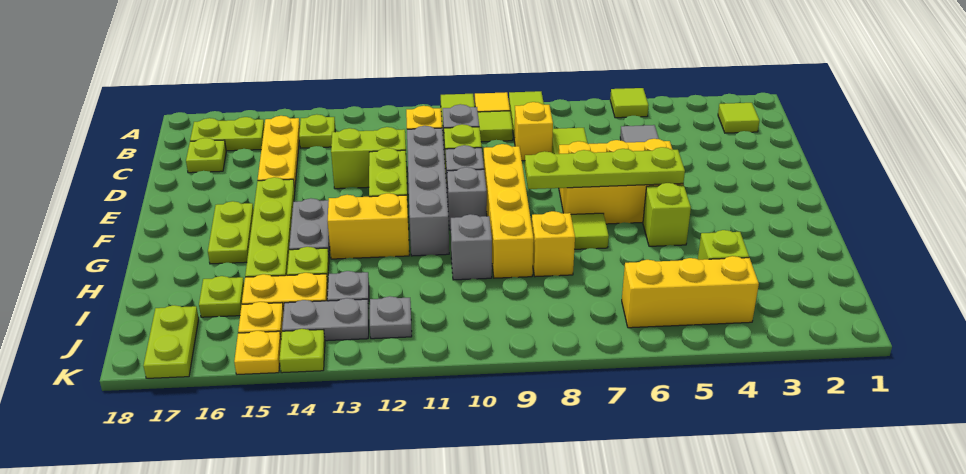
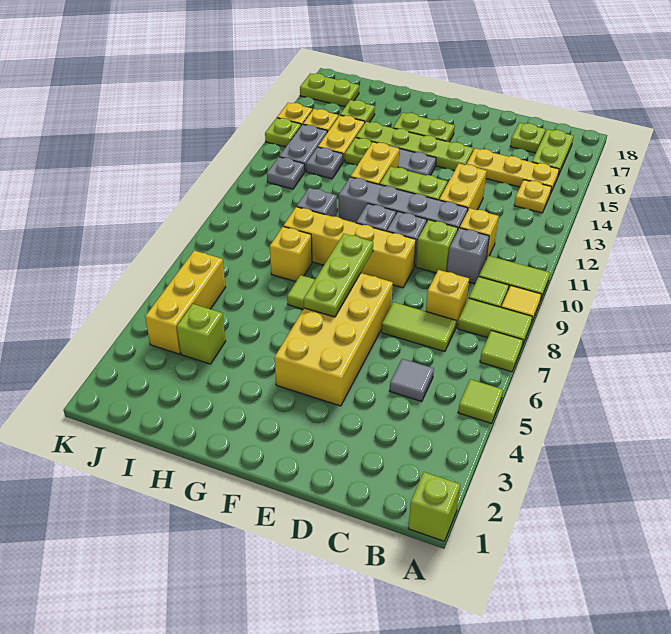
lime 1x1 tile [718,103,759,133] -> lime 1x1 tile moved to [480,331,523,372]
lime 1x1 plate [299,114,335,148] -> yellow 1x1 plate [514,180,551,213]
lime 1x2 brick [331,127,407,189] -> yellow 1x2 brick [439,164,487,210]
yellow 2x3 brick [559,139,683,224] -> yellow 2x4 brick [275,273,393,406]
lime 1x4 plate [525,147,685,189] -> lime 1x3 plate [304,234,373,317]
lime 1x1 brick [643,183,691,246] -> lime 1x1 brick moved to [408,472,460,541]

